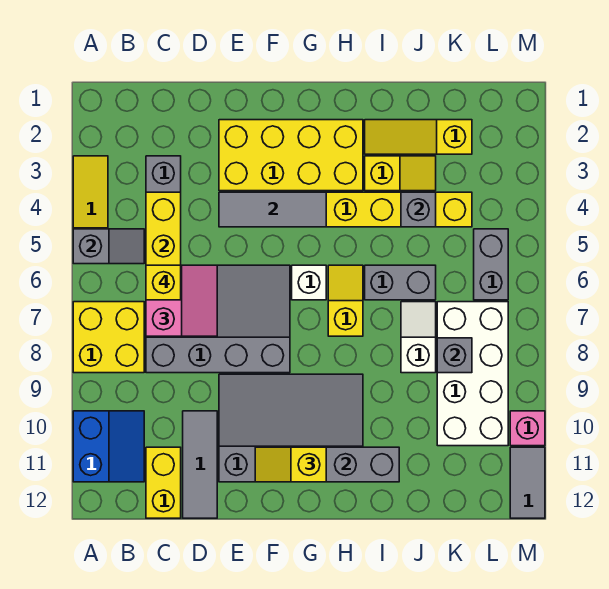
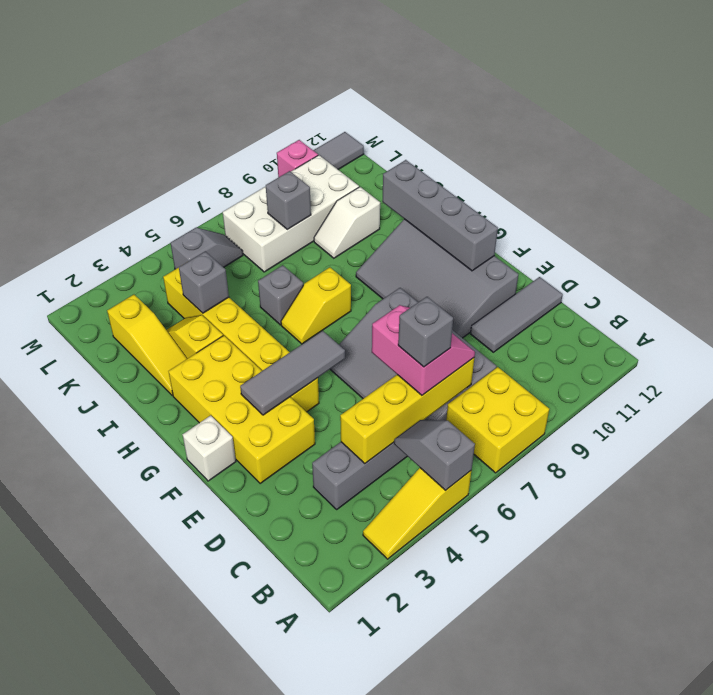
blue 2x2 slope [73,411,144,482] -> none
pink 2x2 slope [146,265,217,336] -> pink 2x2 slope turned to [372,305,475,395]
yellow 1x1 brick [146,265,181,300] -> grey 1x1 brick [398,297,453,367]
yellow 1x2 brick [146,447,181,518] -> none
grey 1x3 tile [219,192,326,227] -> grey 1x3 tile turned to [240,331,345,415]
yellow 1x2 slope [255,447,326,482] -> none
white 1x1 brick [292,265,326,300] -> white 1x1 brick moved to [183,415,236,481]
grey 1x2 brick [365,265,436,300] -> grey 1x1 brick [258,265,303,325]
white 1x2 slope [401,302,436,373] -> white 1x2 slope moved to [314,187,380,258]
grey 1x2 brick [474,229,508,300] -> grey 1x2 slope [171,227,243,269]

